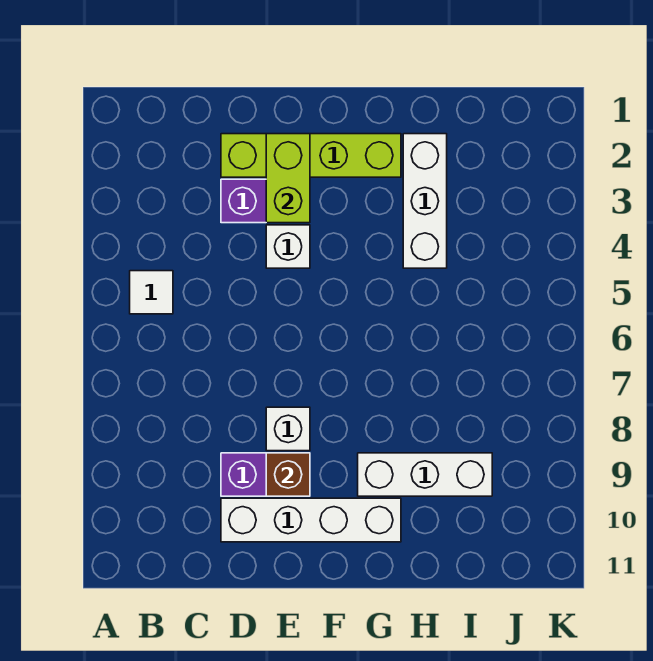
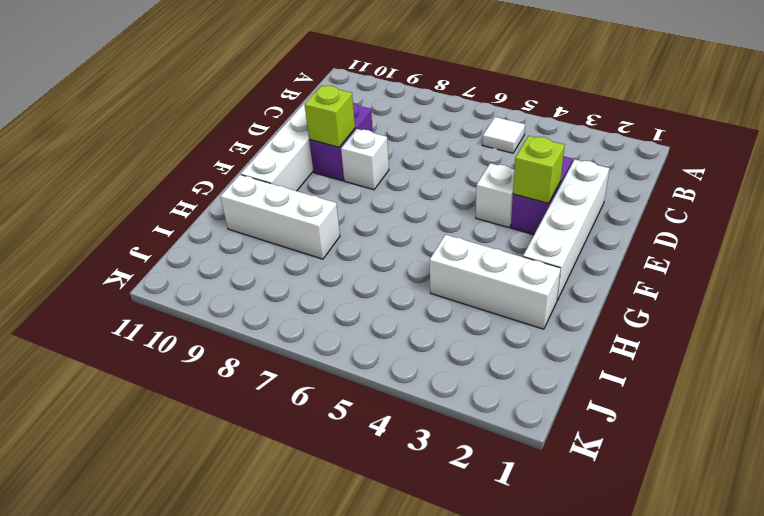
lime 1x4 brick [221,134,401,177] -> white 1x4 brick [523,159,609,300]
lime 1x2 brick [266,134,310,223] -> lime 1x1 brick [513,136,565,203]
brown 1x1 brick [266,453,310,496] -> lime 1x1 brick [305,85,355,147]
white 1x3 brick [358,453,492,496] -> white 1x3 brick turned to [220,175,340,259]

